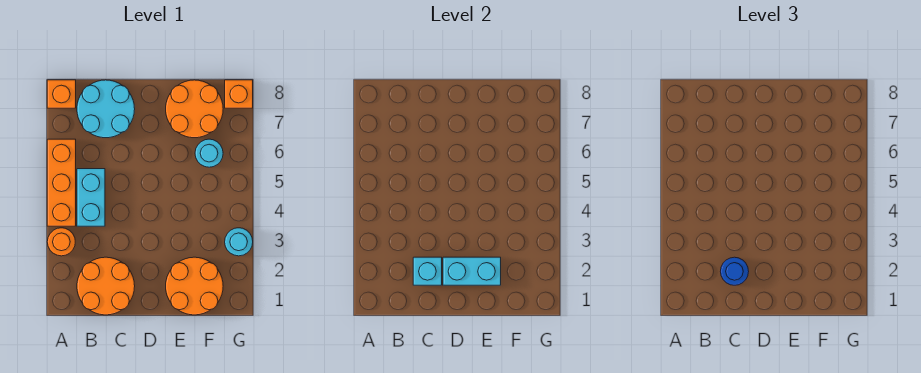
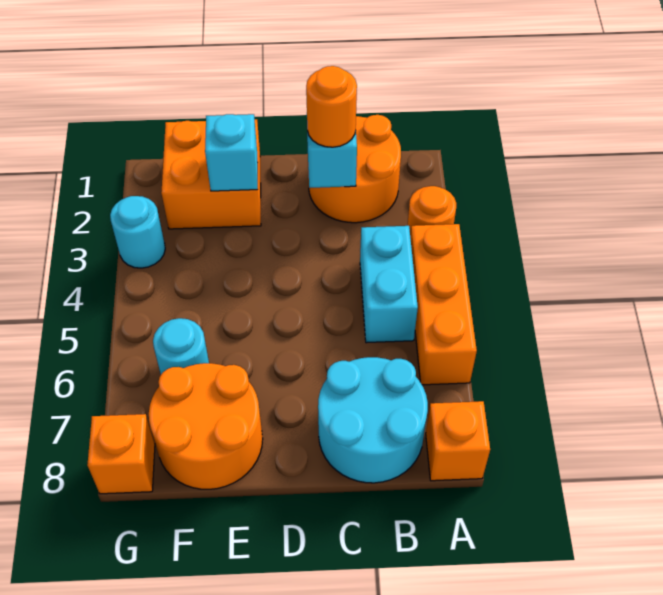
blue 1x1 round brick [720,257,749,285] -> orange 1x1 round brick [306,66,357,147]
cyan 1x2 brick [443,257,501,285] -> cyan 1x1 brick [205,114,258,191]
orange 2x2 round brick [166,257,223,315] -> orange 2x2 brick [161,119,261,229]

